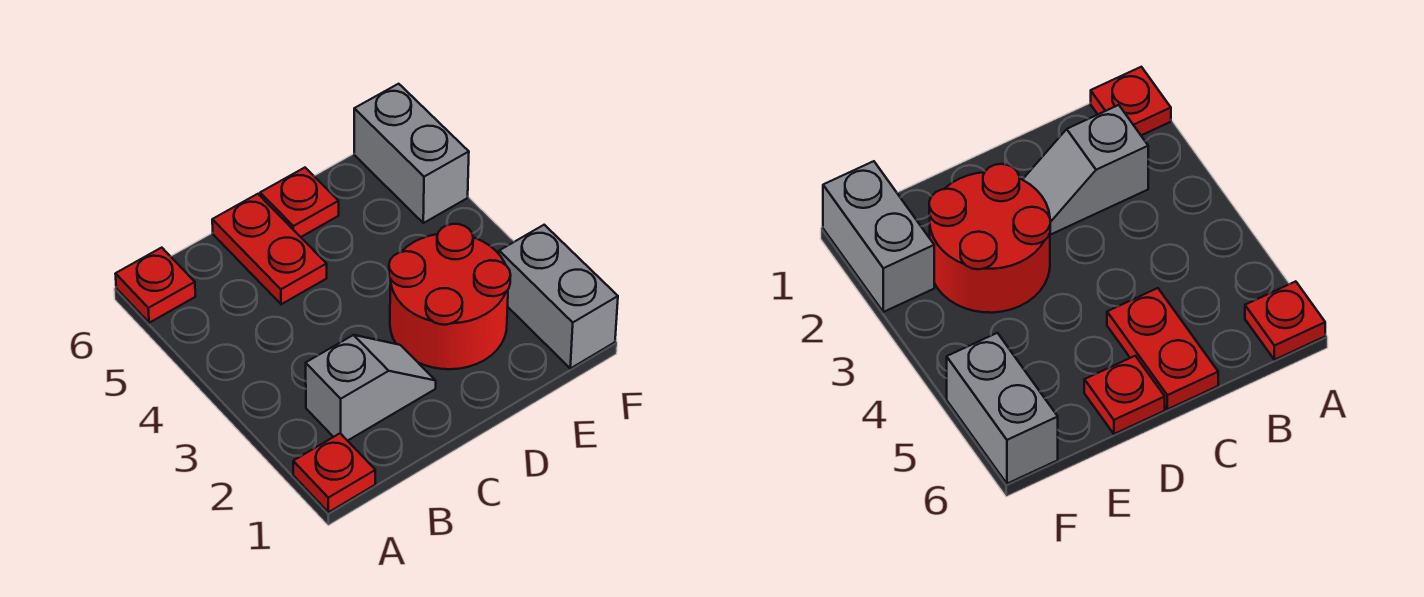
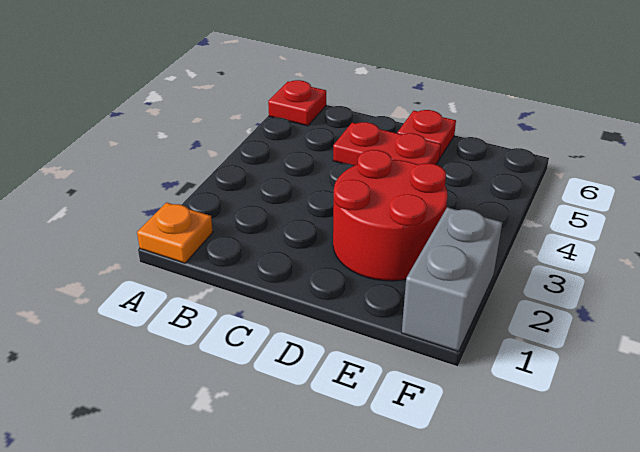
red 1x1 plate [293,433,375,512] -> orange 1x1 plate [137,203,213,263]
grey 1x2 slope [306,335,436,441] -> none
red 1x2 plate [212,194,327,304] -> red 1x2 plate turned to [333,122,441,166]
grey 1x2 brick [354,84,469,223] -> none

